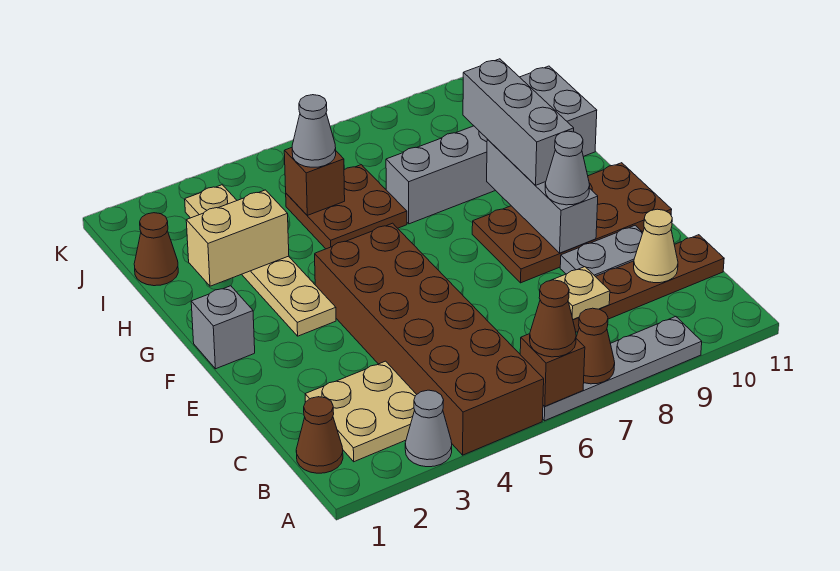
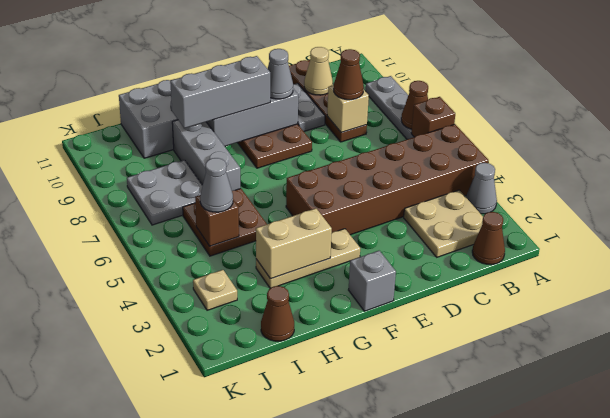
brown 1x1 cone [530,280,576,357] -> brown 1x1 cone moved to [334,49,364,100]
tan 1x1 plate [551,267,610,320] -> tan 1x1 brick [327,85,369,133]
tan 1x2 brick [186,190,289,286] -> tan 1x2 brick turned to [256,208,332,279]
none -> grey 2x2 plate [127,160,203,225]

